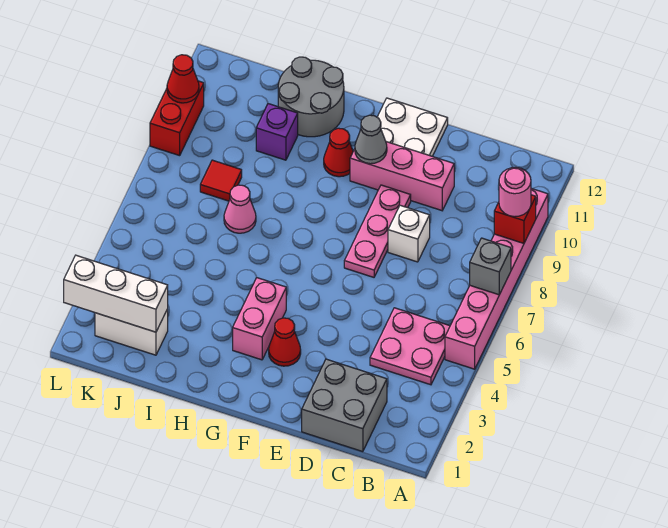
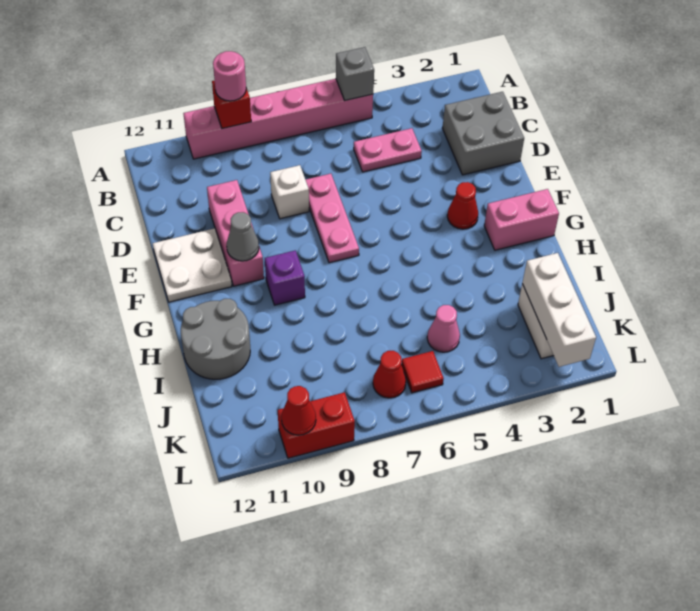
grey 1x1 brick [470,238,511,295] -> grey 1x1 brick moved to [336,47,374,100]
pink 2x2 plate [370,308,450,385] -> pink 1x2 plate [354,128,422,172]
pink 1x3 plate [344,185,411,277] -> pink 1x3 plate turned to [305,174,359,263]
pink 1x2 brick [233,278,286,360] -> pink 1x2 brick moved to [484,189,559,250]
red 1x1 cone [324,128,353,177] -> red 1x1 cone moved to [373,351,406,398]
pink 1x1 cone [224,185,256,233] -> pink 1x1 cone moved to [427,305,460,352]
purple 1x1 brick [256,104,298,160] -> purple 1x1 brick moved to [265,250,305,305]
red 1x1 tile [200,160,242,201] -> red 1x1 tile moved to [401,351,444,393]

